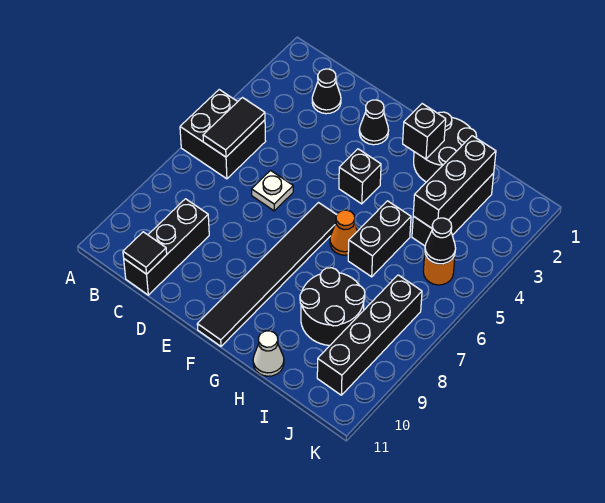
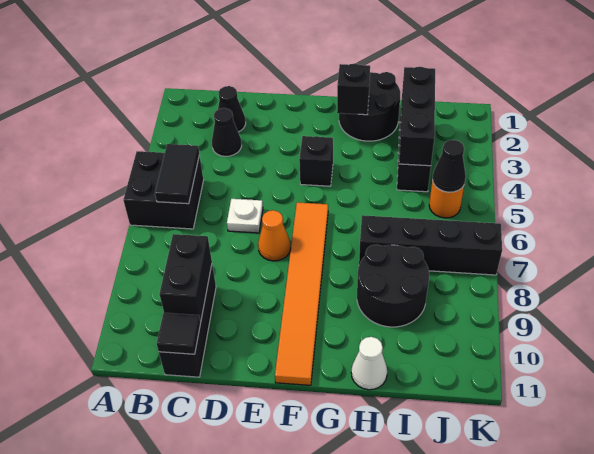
black 1x1 cone [359,100,389,145] -> black 1x1 cone moved to [212,108,242,156]
black 1x6 tile [197,203,337,346] -> orange 1x6 tile [275,202,328,385]
orange 1x1 cone [330,210,357,255] -> orange 1x1 cone moved to [258,210,291,261]
black 1x2 brick [348,201,411,277] -> black 1x2 brick moved to [159,234,212,322]
black 1x4 brick [317,275,422,395] -> black 1x4 brick turned to [359,215,502,275]

